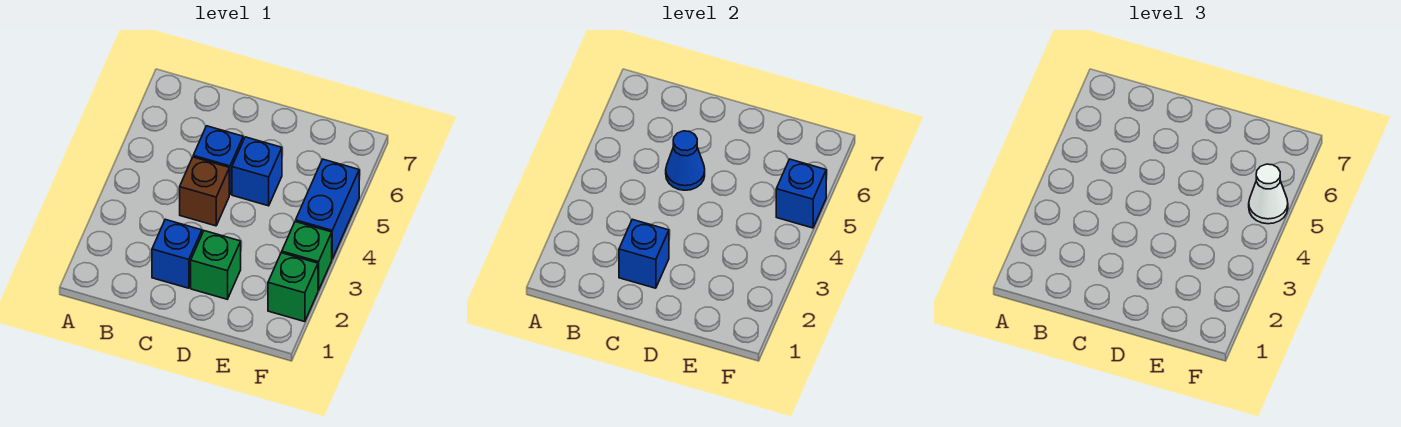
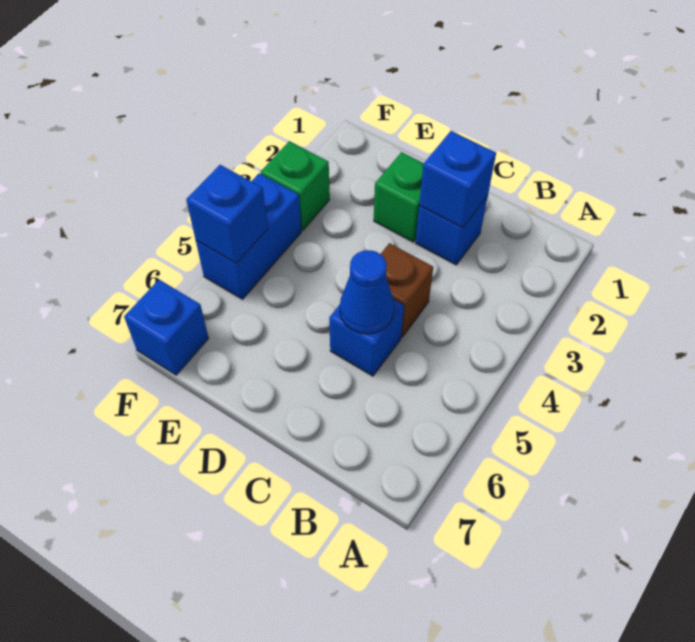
blue 1x1 brick [232,137,282,206] -> blue 1x1 brick moved to [124,280,209,375]
green 1x1 brick [268,253,318,322] -> none
white 1x1 cone [1249,164,1288,224] -> none

